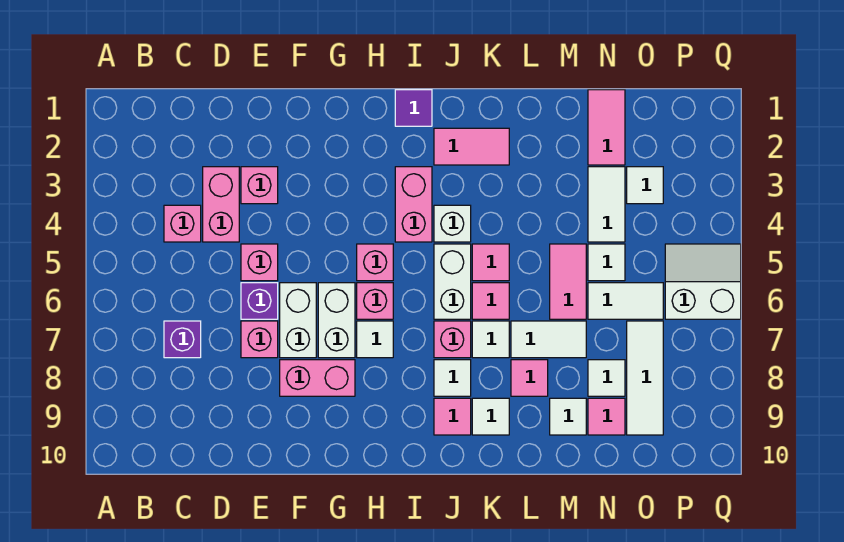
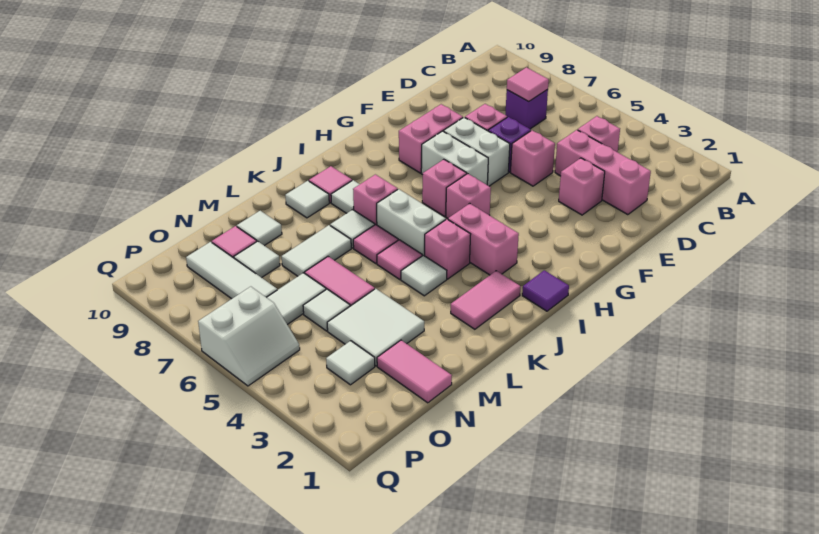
pink 1x2 brick [203,167,239,242] -> pink 1x3 brick [555,130,651,215]
white 1x1 tile [357,321,393,358] -> white 1x1 tile moved to [401,255,447,296]
white 1x1 brick [434,205,471,242] -> pink 1x1 brick [425,219,471,279]
pink 1x1 tile [511,360,548,396] -> pink 1x1 tile moved to [507,67,549,101]
white 1x2 tile [588,167,625,242] -> white 2x2 tile [327,289,424,366]

